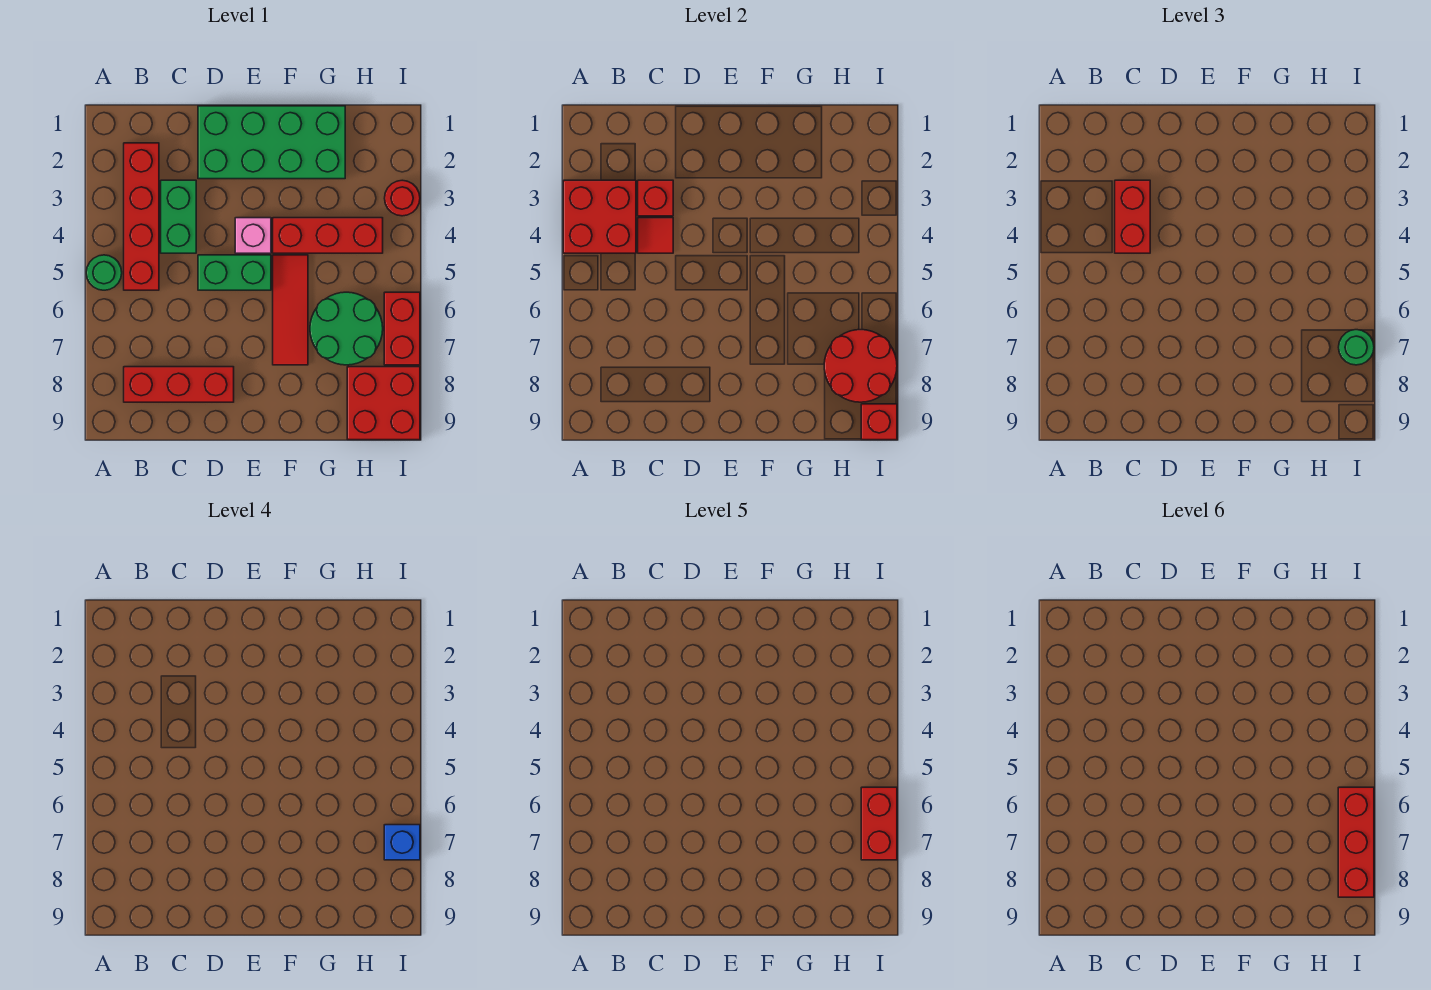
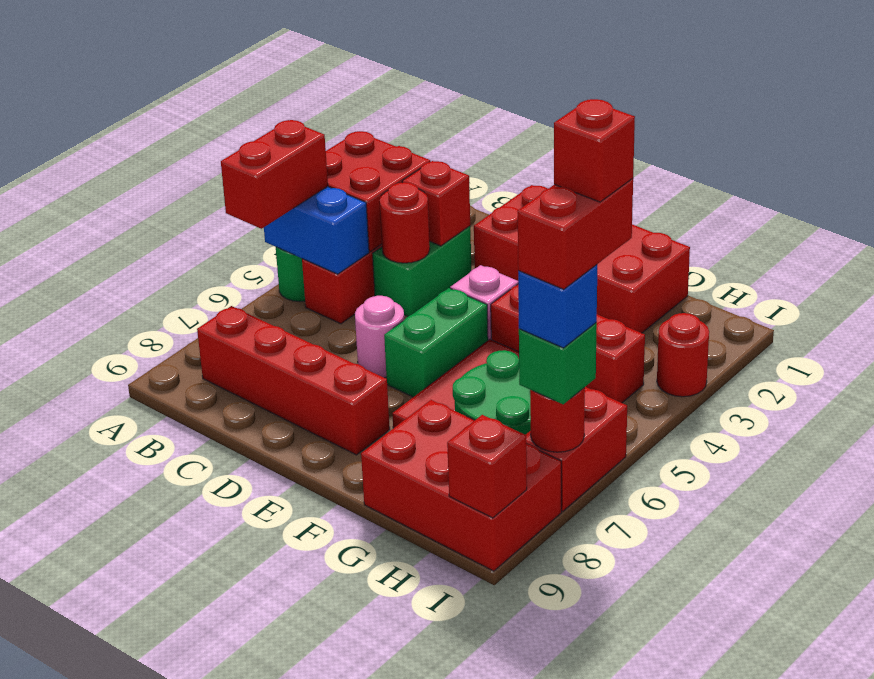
none -> blue 1x2 brick [264,186,369,274]
red 1x3 brick [124,367,234,402] -> red 1x4 brick [197,306,390,455]
red 1x2 brick [1115,180,1150,253] -> red 1x2 brick moved to [221,120,328,229]
red 1x1 tile [638,218,673,253] -> red 1x1 round brick [380,182,430,263]
green 2x4 brick [198,106,345,179] -> red 2x4 brick [474,185,690,333]
green 1x2 brick [198,255,271,290] -> green 1x2 brick turned to [384,288,488,397]
none -> pink 1x1 round brick [355,296,404,378]
red 2x2 round brick [824,330,897,402] -> red 1x1 round brick [530,387,585,452]
red 2x2 brick [347,367,420,440] -> red 2x3 brick [361,400,561,571]
red 1x3 brick [1338,787,1374,897] -> red 1x1 brick [554,99,635,202]
green 1x1 round brick [1339,330,1374,365] -> green 1x1 brick [519,323,597,404]

